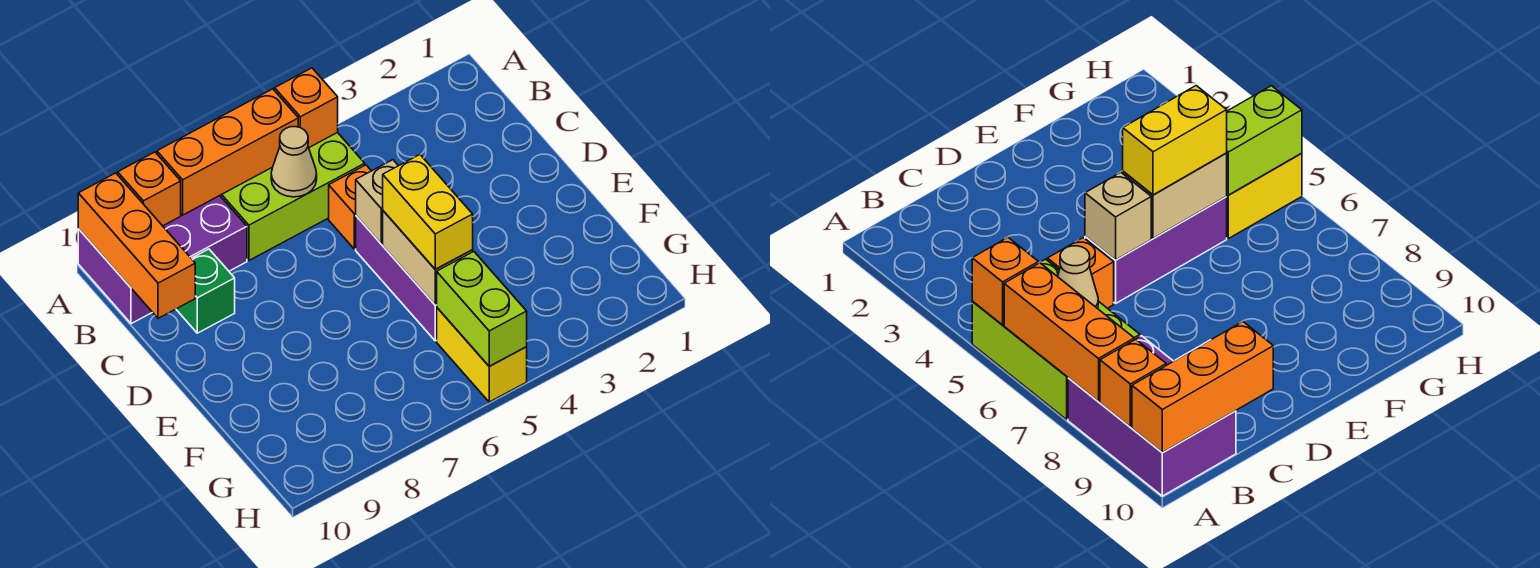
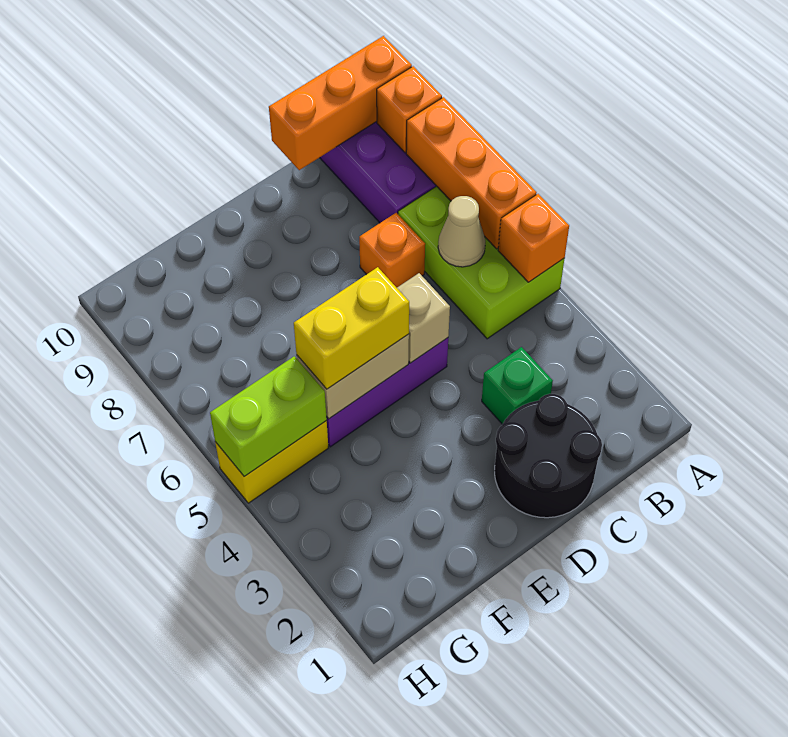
none -> black 2x2 round brick [495,394,602,518]
orange 1x1 brick [329,165,371,249] -> orange 1x1 brick moved to [359,213,425,288]
green 1x1 brick [176,249,235,333] -> green 1x1 brick moved to [482,347,553,424]

